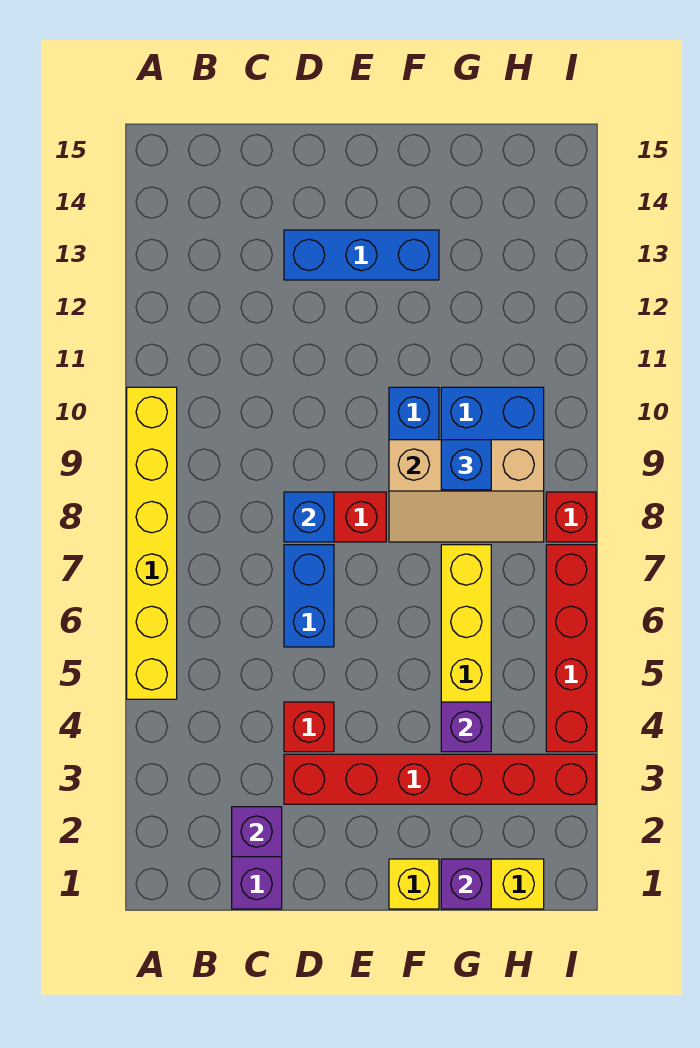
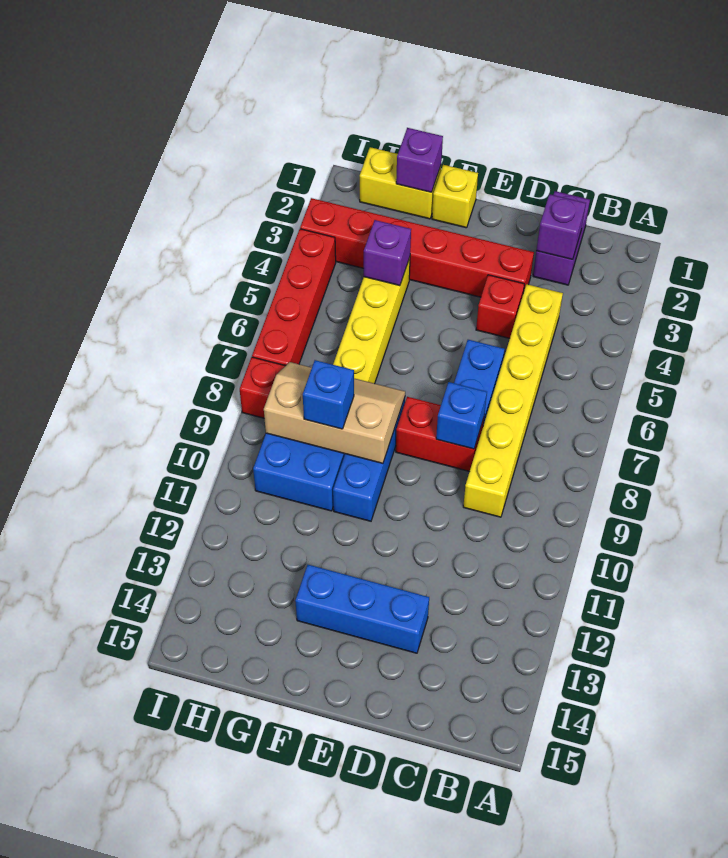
yellow 1x6 brick [127,387,177,699] -> yellow 1x6 brick moved to [463,284,563,517]

